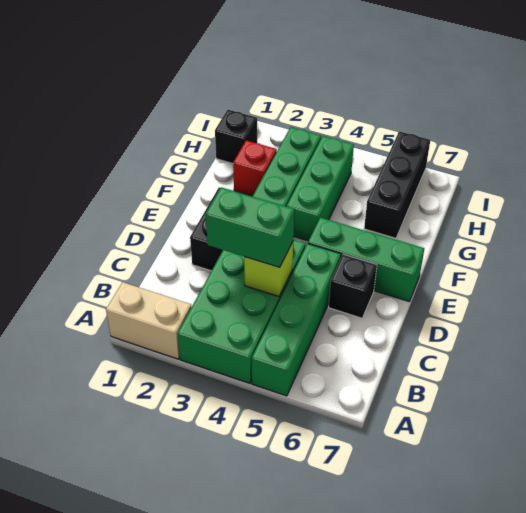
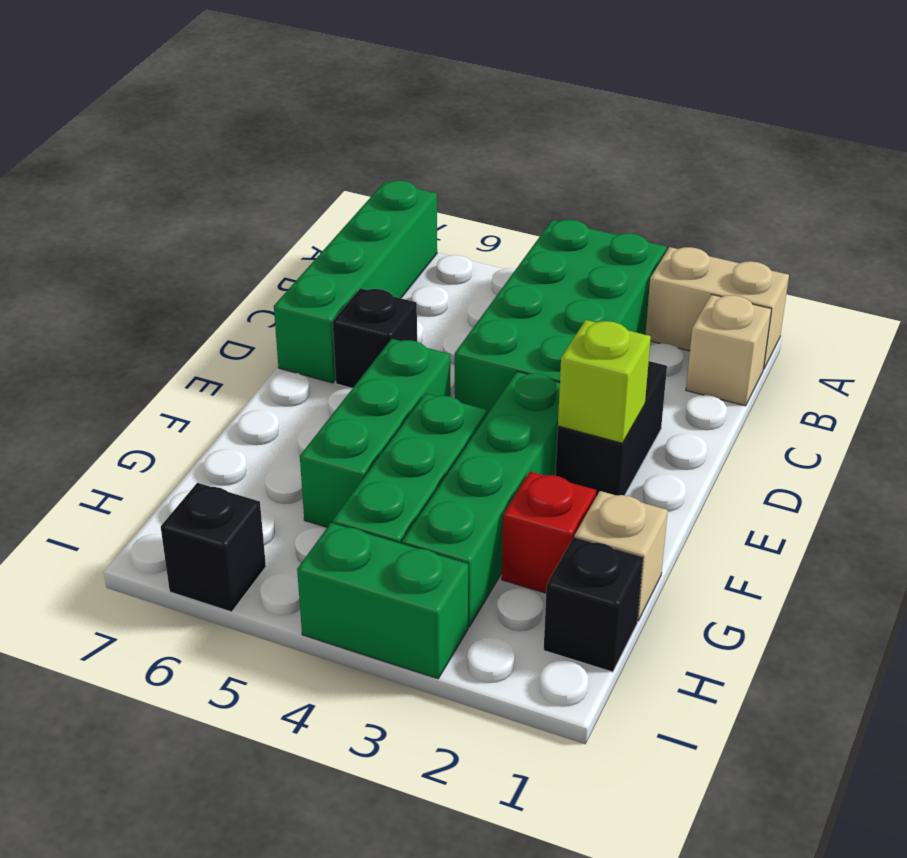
green 1x4 brick [252,244,341,396] -> green 1x4 brick moved to [274,181,437,383]
none -> tan 1x1 brick [686,294,771,406]
green 1x2 brick [206,187,294,267] -> green 1x2 brick moved to [297,523,468,679]
lime 1x1 brick [244,242,293,297] -> lime 1x1 brick moved to [558,320,651,443]
green 1x3 brick [308,217,424,301] -> green 1x3 brick turned to [300,339,451,527]
none -> tan 1x1 brick [574,491,668,621]
black 1x3 brick [364,131,430,238] -> black 1x1 brick [161,483,266,612]

